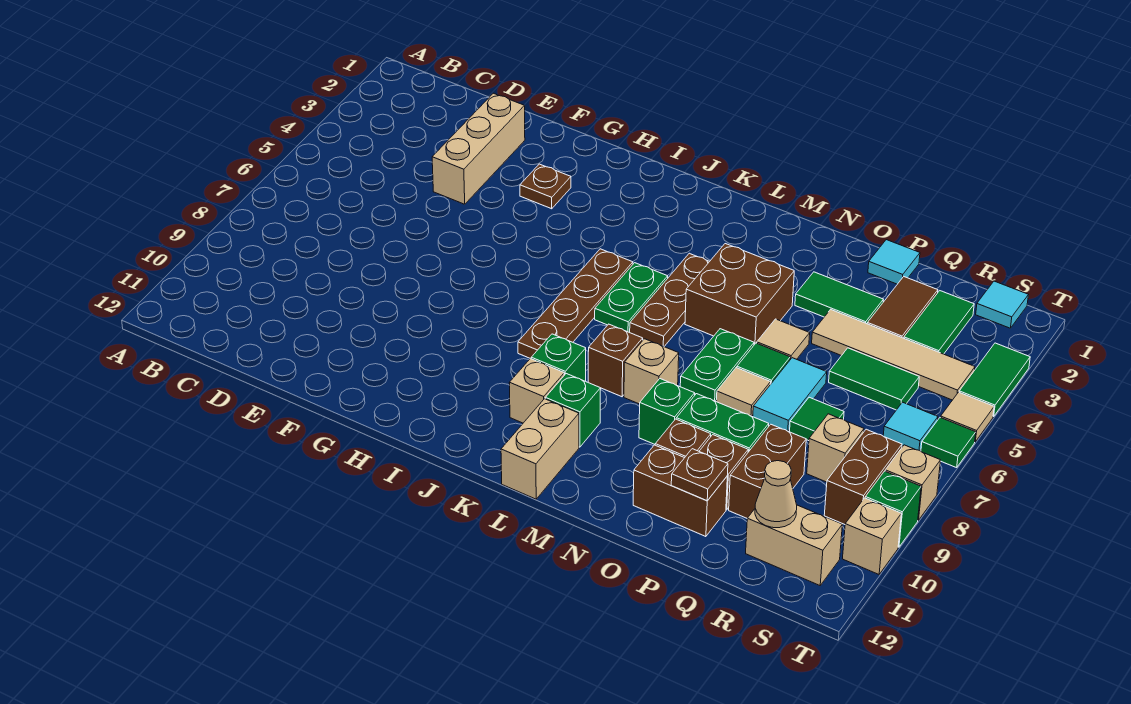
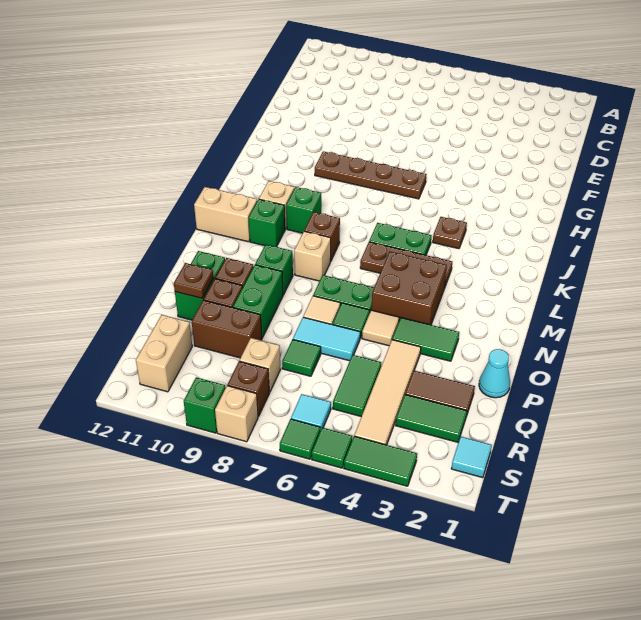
tan 1x3 brick [432,93,525,204] -> none
brown 1x1 plate [520,164,571,209] -> brown 1x1 plate moved to [433,217,467,249]
brown 1x4 plate [518,249,633,359] -> brown 1x4 plate moved to [315,151,427,199]
green 1x2 tile [795,272,883,324] -> green 1x2 tile turned to [392,318,459,361]
brown 1x2 brick [633,445,727,537] -> green 1x2 brick [175,251,225,320]
cyan 1x1 tile [868,240,920,284] -> cyan 1x1 cone [479,349,510,398]
tan 1x1 cone [755,461,797,528] -> none
brown 1x2 brick [824,429,902,524] -> brown 1x1 brick [227,361,269,416]
tan 1x1 tile [941,392,994,442] -> green 1x1 tile [312,428,352,468]
tan 1x1 brick [843,498,901,574] -> none

